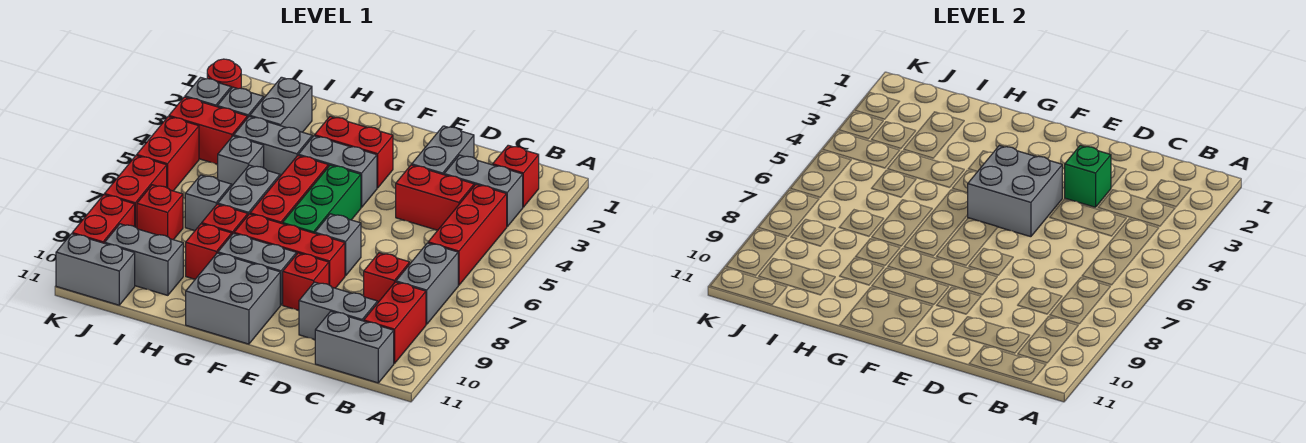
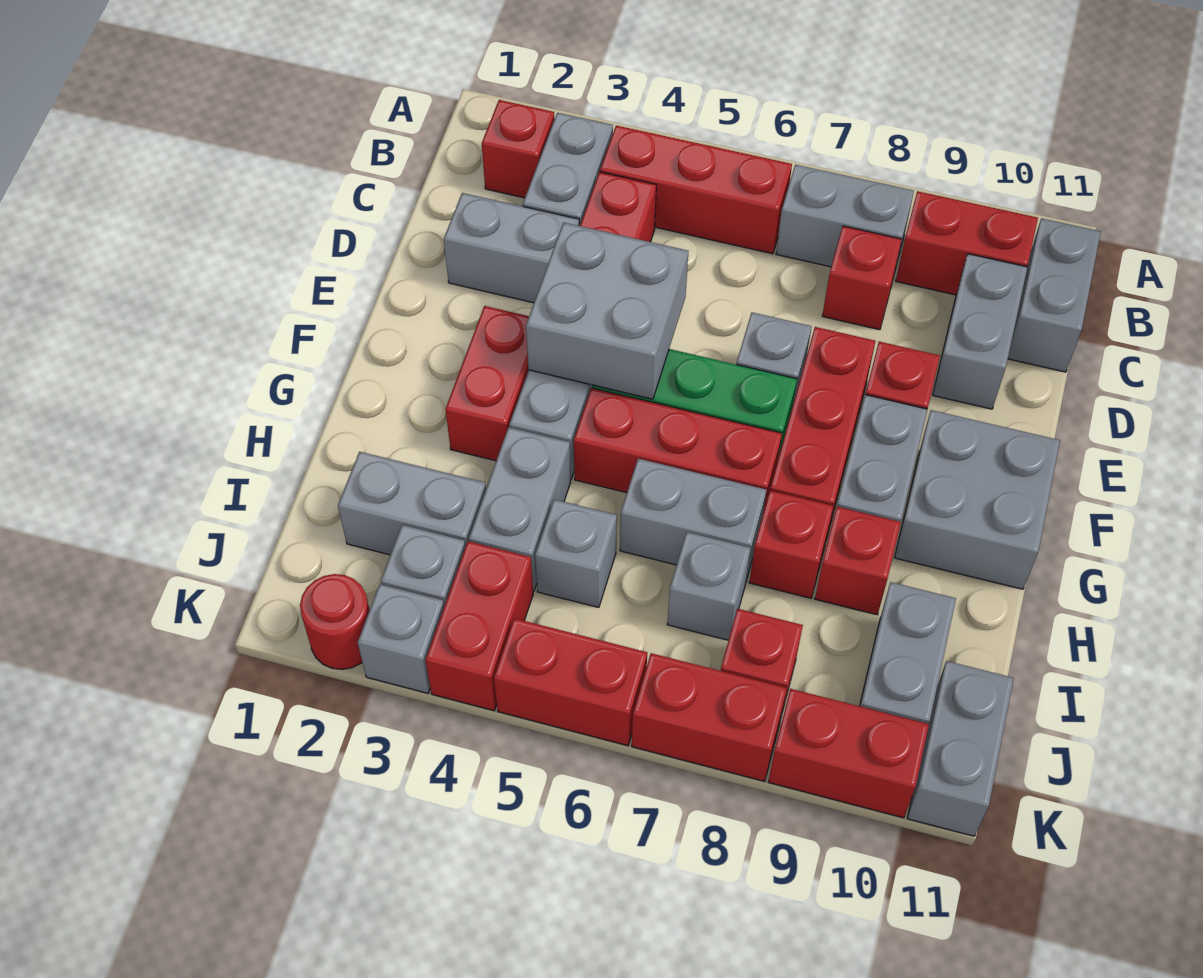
green 1x1 brick [1065,145,1111,207] -> none

